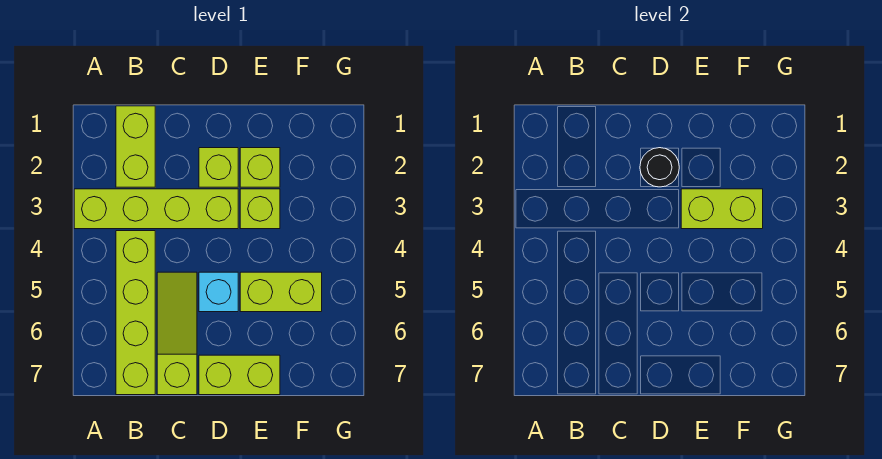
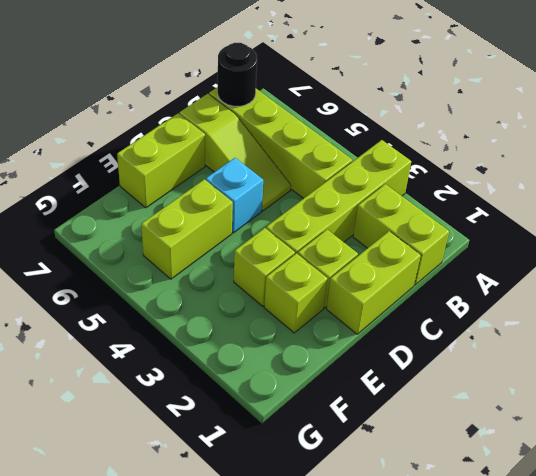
black 1x1 round brick [640,148,679,187] -> black 1x1 round brick moved to [218,43,257,106]
lime 1x2 brick [681,189,763,229] -> lime 1x2 brick moved to [326,231,421,334]

